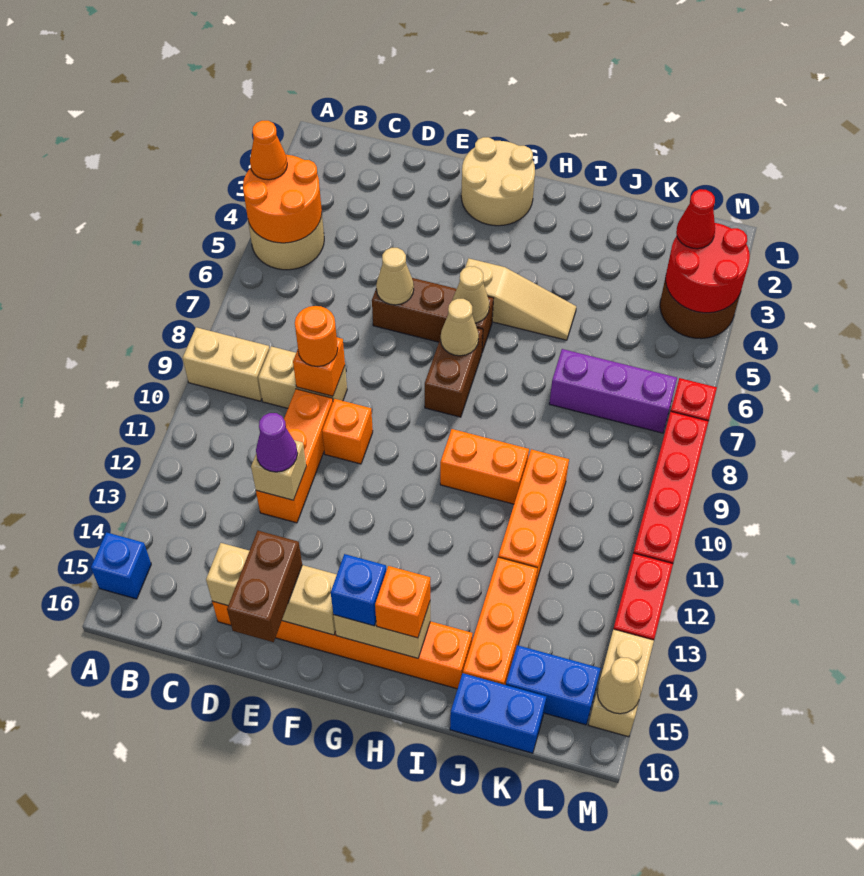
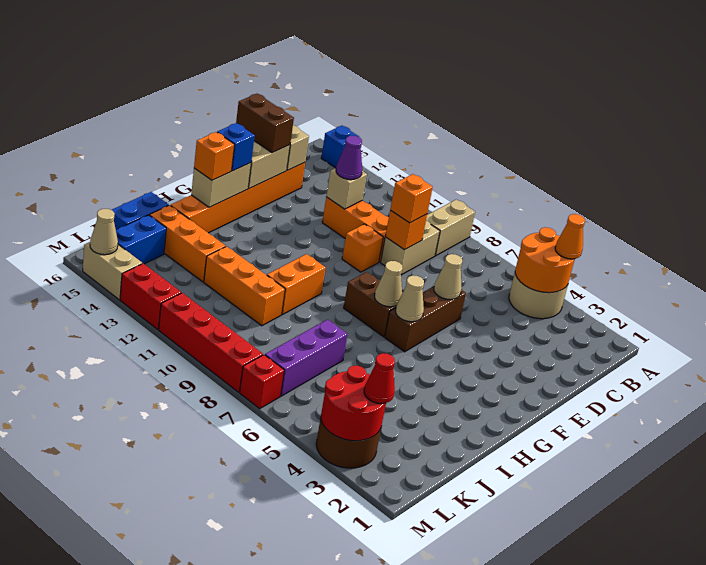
orange 1x1 round brick [295,306,338,367] -> orange 1x1 brick [390,174,433,223]
tan 2x2 round brick [461,137,535,226] -> none
tan 1x3 slope [465,259,576,340] -> none

